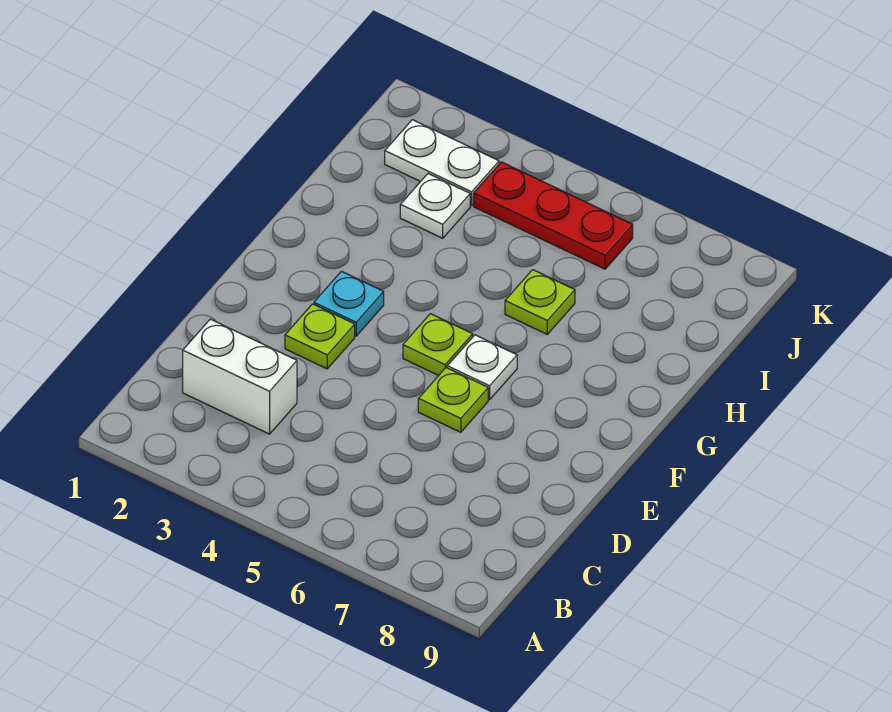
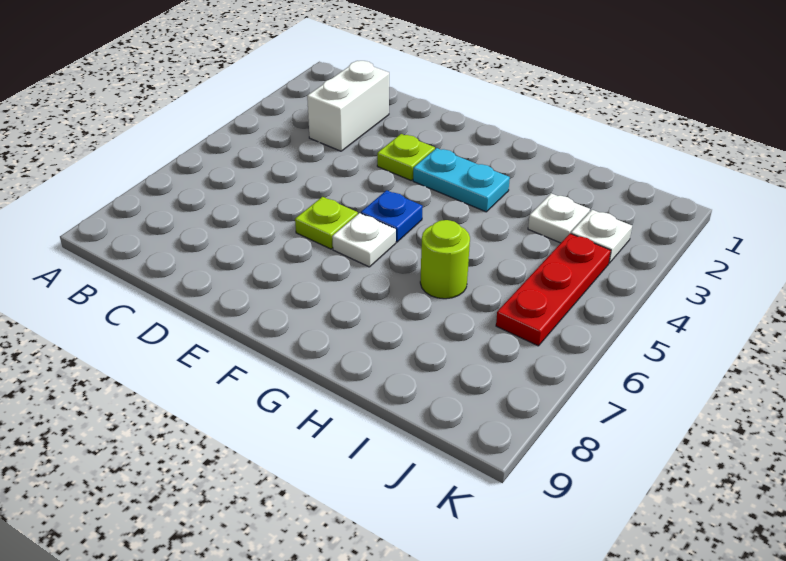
cyan 1x1 plate [314,271,384,336] -> cyan 1x2 plate [413,148,510,212]
lime 1x1 plate [403,314,473,376] -> blue 1x1 plate [361,190,423,242]
lime 1x1 plate [505,270,575,334] -> lime 1x1 round brick [420,220,470,299]
white 1x2 plate [385,120,499,206] -> white 1x1 plate [571,210,632,263]

